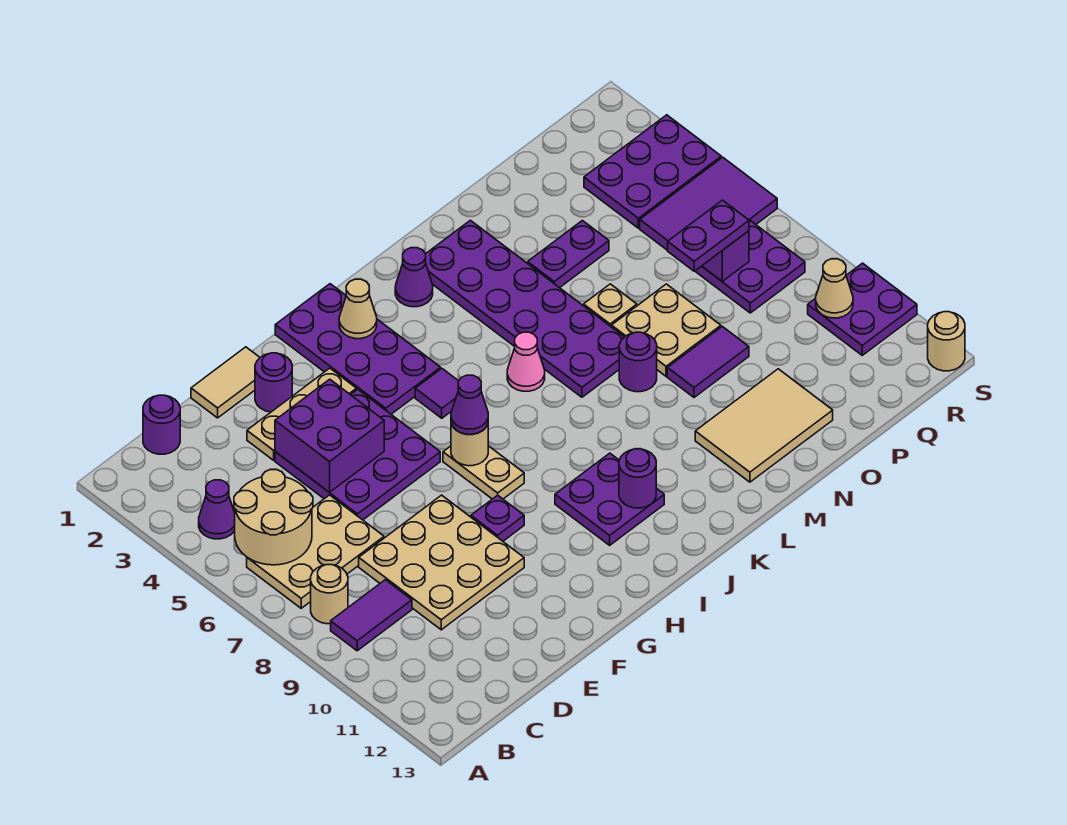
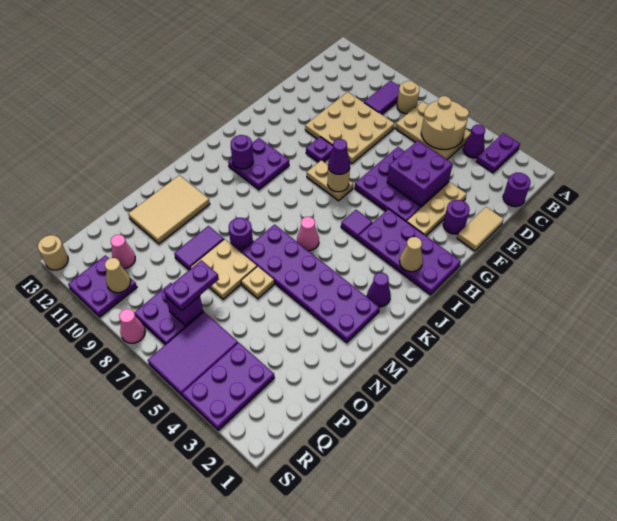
tan 2x3 plate [247,495,384,608] -> tan 2x3 plate turned to [395,101,471,160]
purple 1x2 plate [528,221,609,288] -> purple 1x2 plate moved to [476,133,520,173]
none -> pink 1x1 cone [111,235,135,269]
none -> pink 1x1 cone [119,309,145,343]

